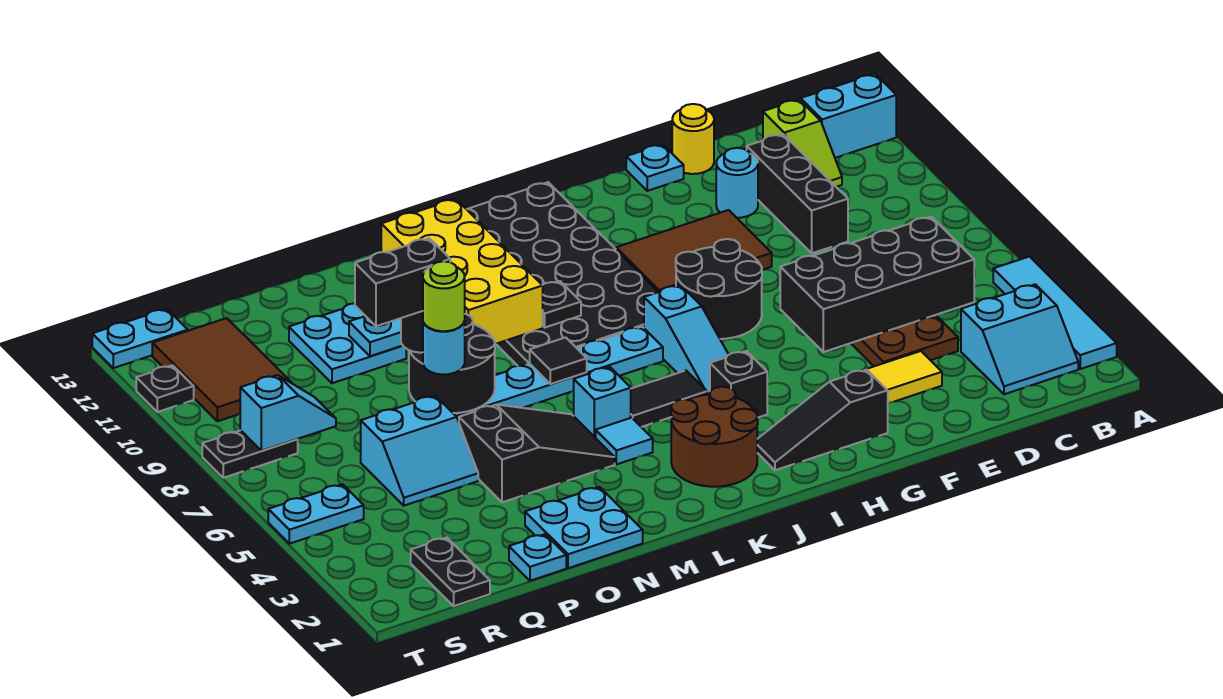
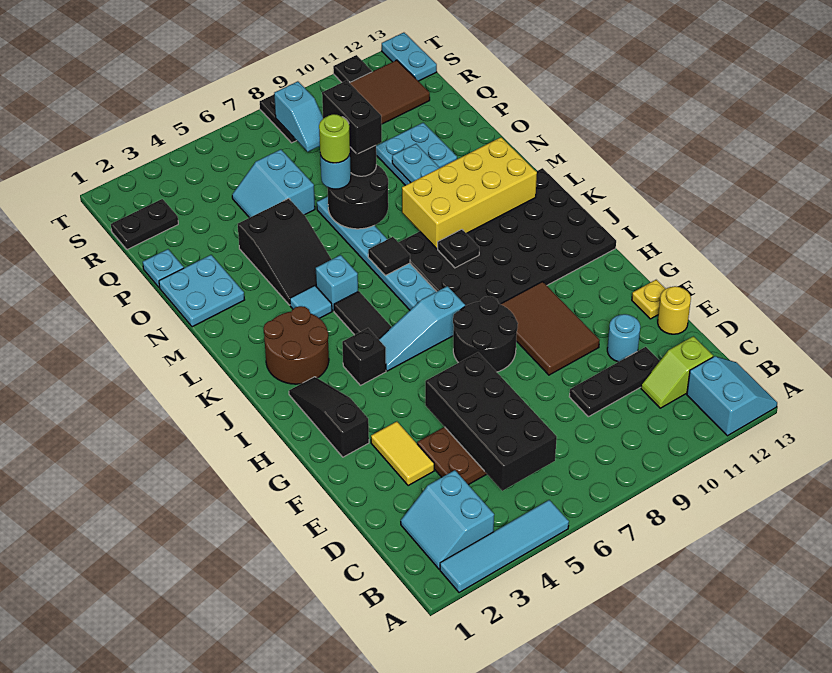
black 1x3 brick [747,134,848,253] -> black 1x3 plate [569,347,660,417]
cyan 1x1 plate [626,144,684,191] -> yellow 1x1 plate [632,280,665,319]
cyan 1x2 plate [268,484,364,544] -> none

